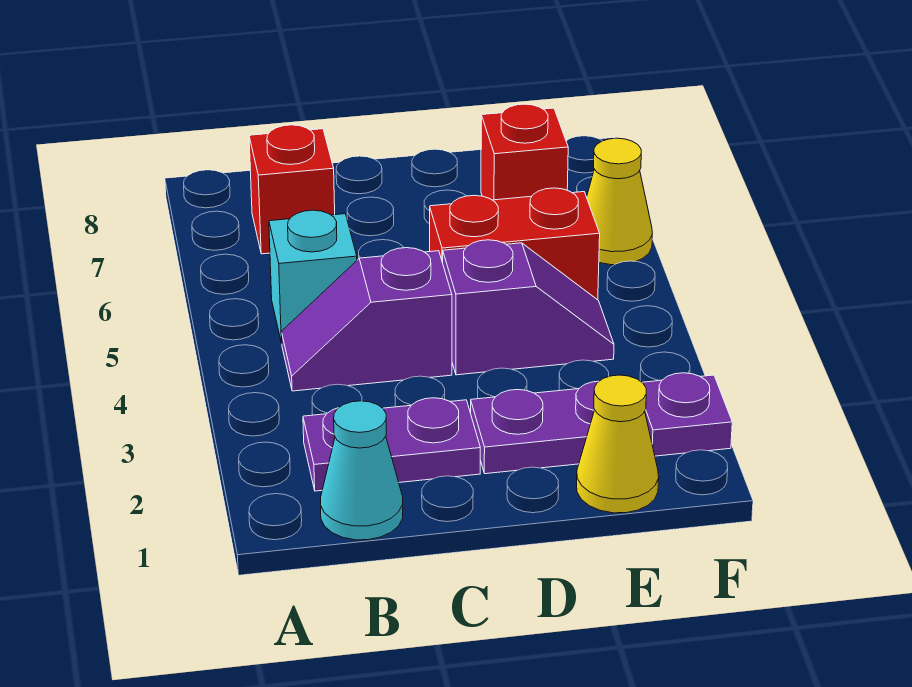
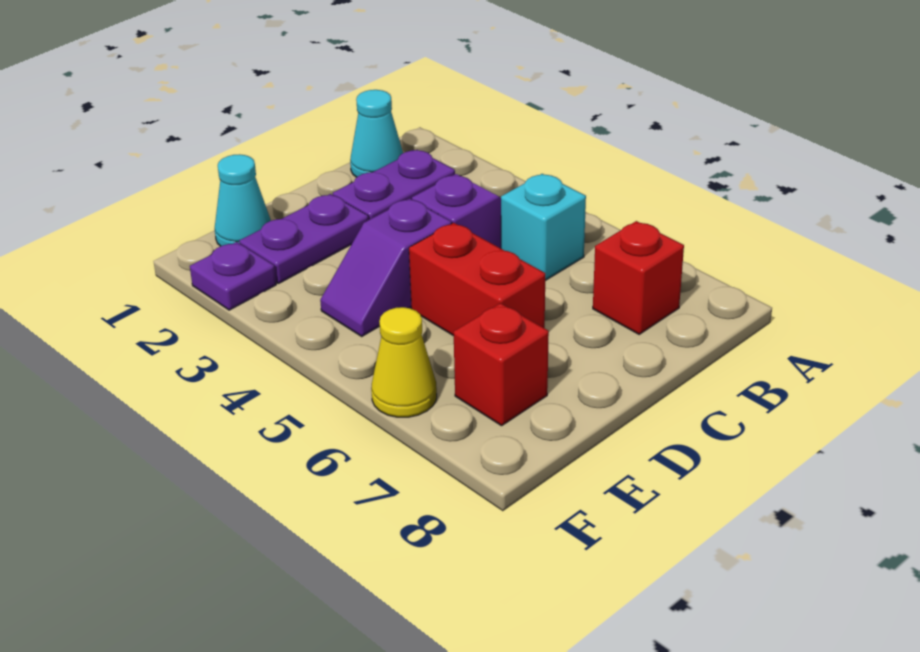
red 1x2 brick [430,188,600,300] -> red 1x2 brick turned to [409,223,545,336]
yellow 1x1 cone [577,375,659,513] -> cyan 1x1 cone [215,154,271,246]

